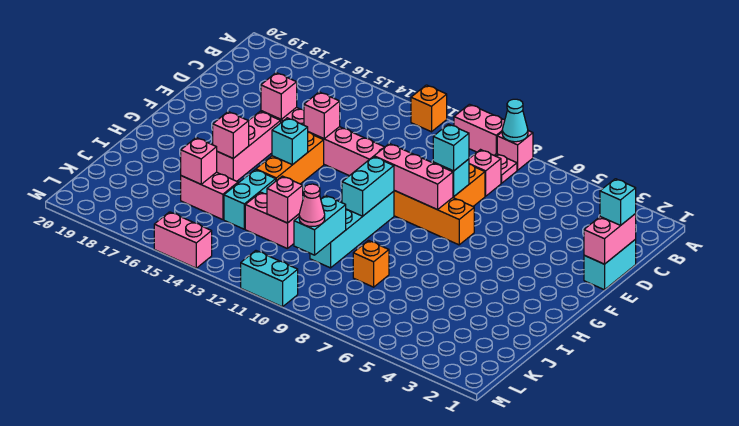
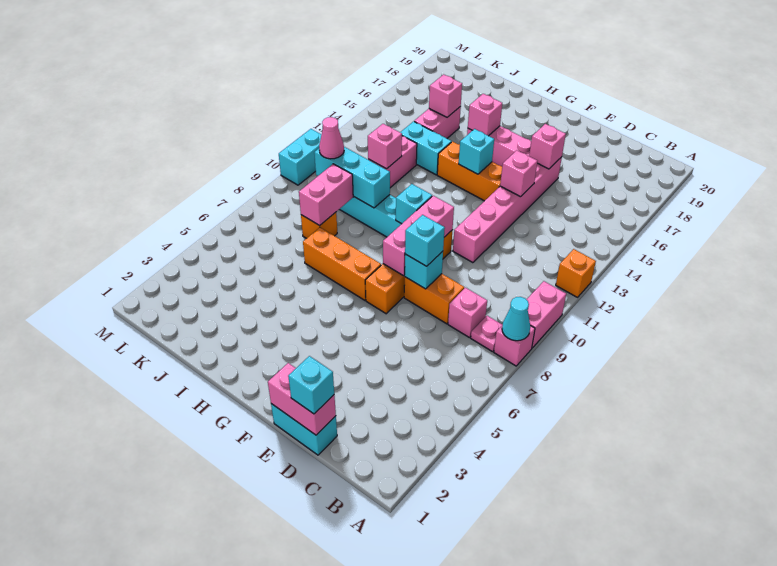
none -> orange 1x3 brick [303,227,381,300]
cyan 1x2 brick [342,157,394,216] -> cyan 1x1 brick [396,184,432,224]
cyan 1x2 brick [294,195,346,255] -> cyan 1x3 brick [314,147,390,208]
pink 1x2 brick [154,212,212,268] -> pink 1x2 brick moved to [299,164,353,226]

